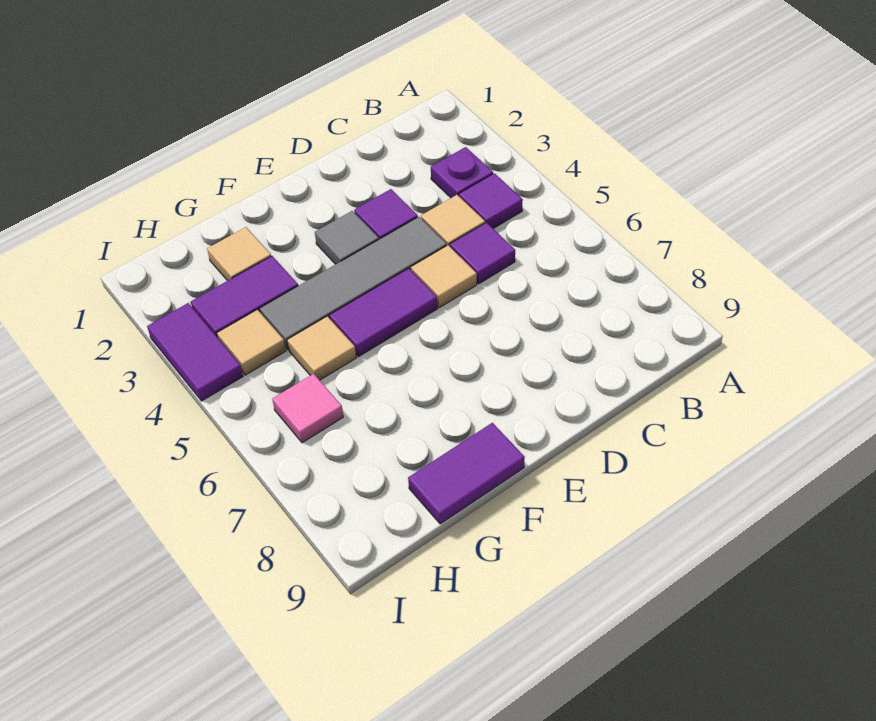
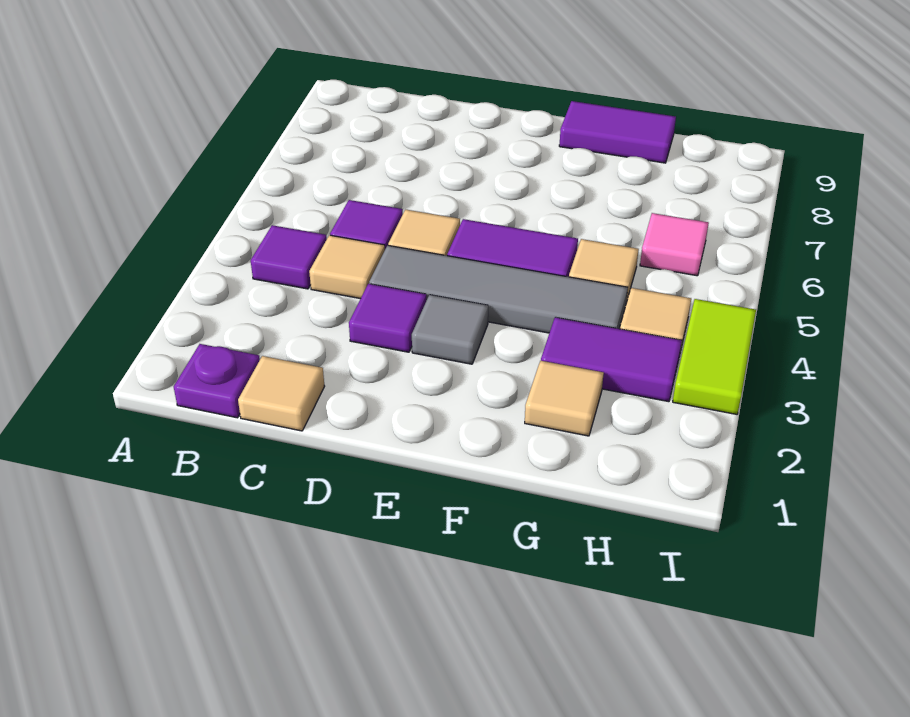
purple 1x1 plate [431,147,493,198] -> purple 1x1 plate moved to [174,344,260,418]
none -> tan 1x1 tile [238,356,325,431]
purple 1x2 tile [147,303,243,401] -> lime 1x2 tile [673,299,756,414]

